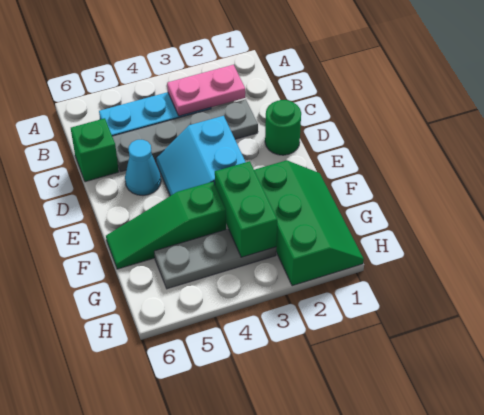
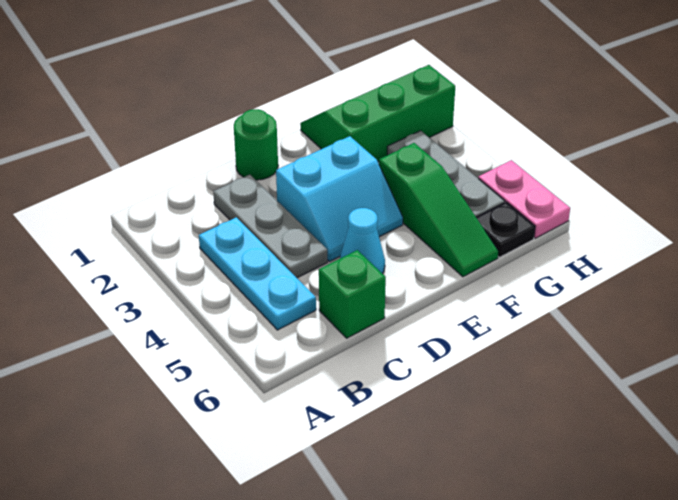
pink 1x2 plate [167,65,245,116] -> pink 1x2 plate moved to [478,160,570,238]
grey 1x4 plate [112,99,258,171] -> grey 1x3 plate [213,175,327,278]
green 1x2 brick [215,161,277,257] -> none
none -> black 1x1 plate [476,202,535,257]

